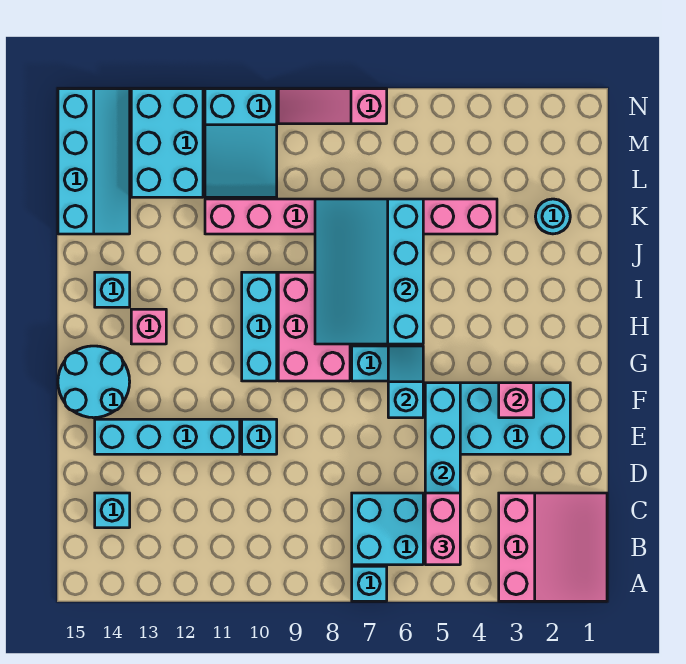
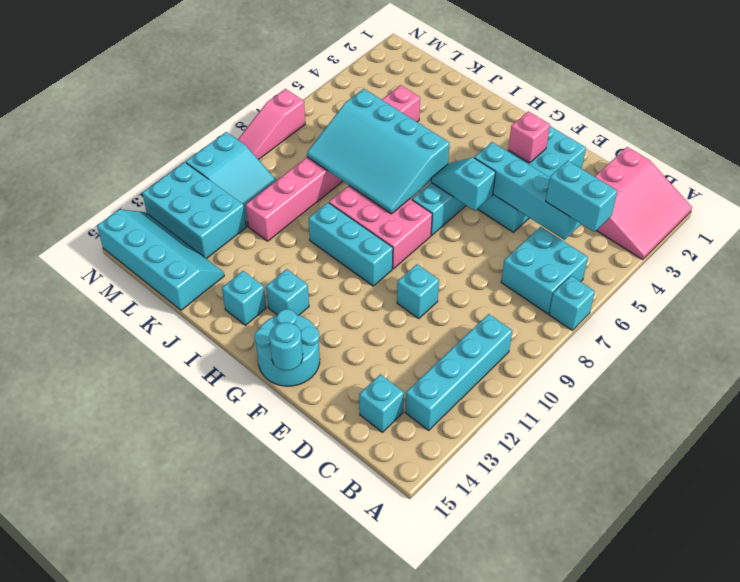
pink 3x3 slope [499,493,607,601] -> pink 3x3 slope turned to [595,147,692,260]
pink 1x2 brick [425,493,460,565] -> cyan 1x2 brick [546,161,618,232]
cyan 1x4 brick [95,419,240,454] -> cyan 1x4 brick moved to [405,314,512,430]
pink 1x1 brick [131,309,166,344] -> cyan 1x1 brick [266,269,309,315]
cyan 1x1 round brick [535,199,570,234] -> cyan 1x1 round brick moved to [269,322,303,370]

